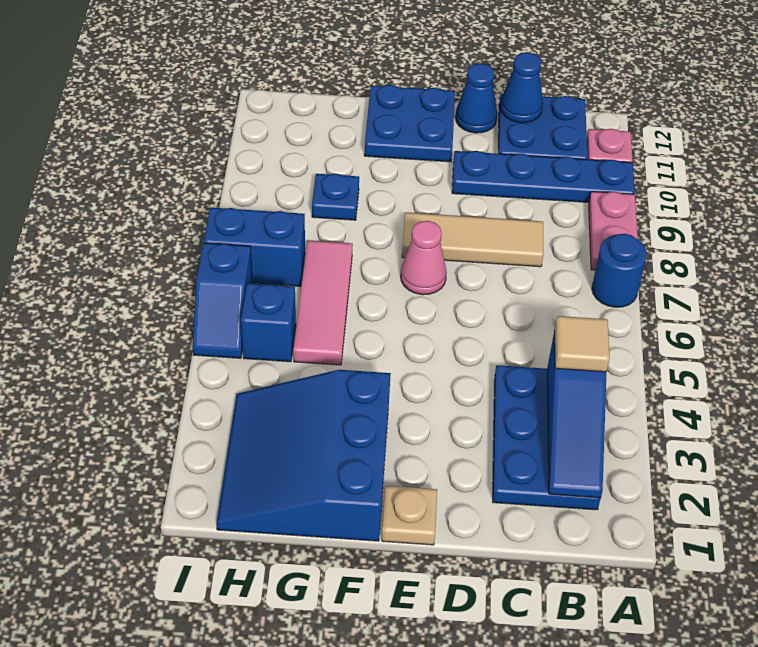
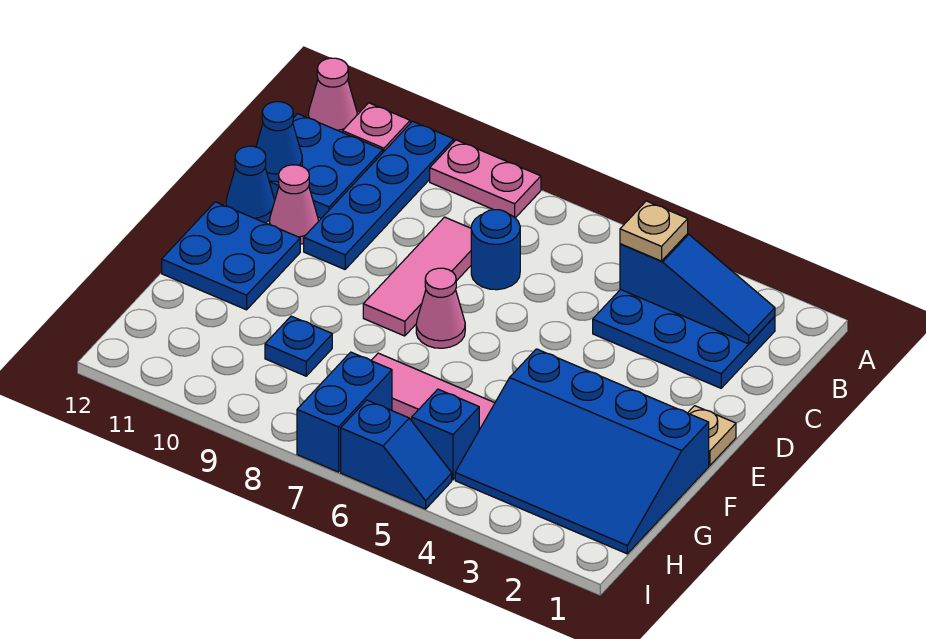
blue 1x1 round brick [592,234,647,307] -> blue 1x1 round brick moved to [471,210,520,290]
none -> pink 1x1 cone [308,58,357,132]
tan 1x1 tile [555,316,610,372] -> tan 1x1 plate [620,201,688,261]
tan 1x3 tile [402,213,544,267] -> pink 1x3 tile [363,217,471,336]
none -> pink 1x1 cone [269,165,318,244]
blue 3x3 slope [216,370,391,541] -> blue 3x4 slope [455,349,709,554]

